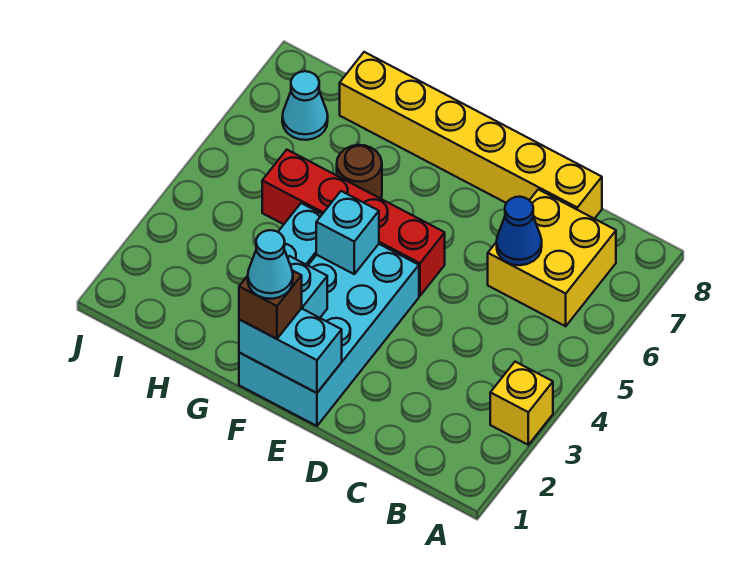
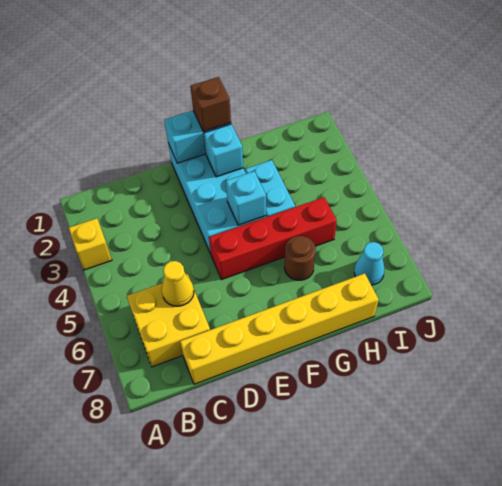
blue 1x1 cone [497,197,542,265] -> yellow 1x1 cone [162,261,194,306]
cyan 1x1 cone [248,230,293,299] -> none

